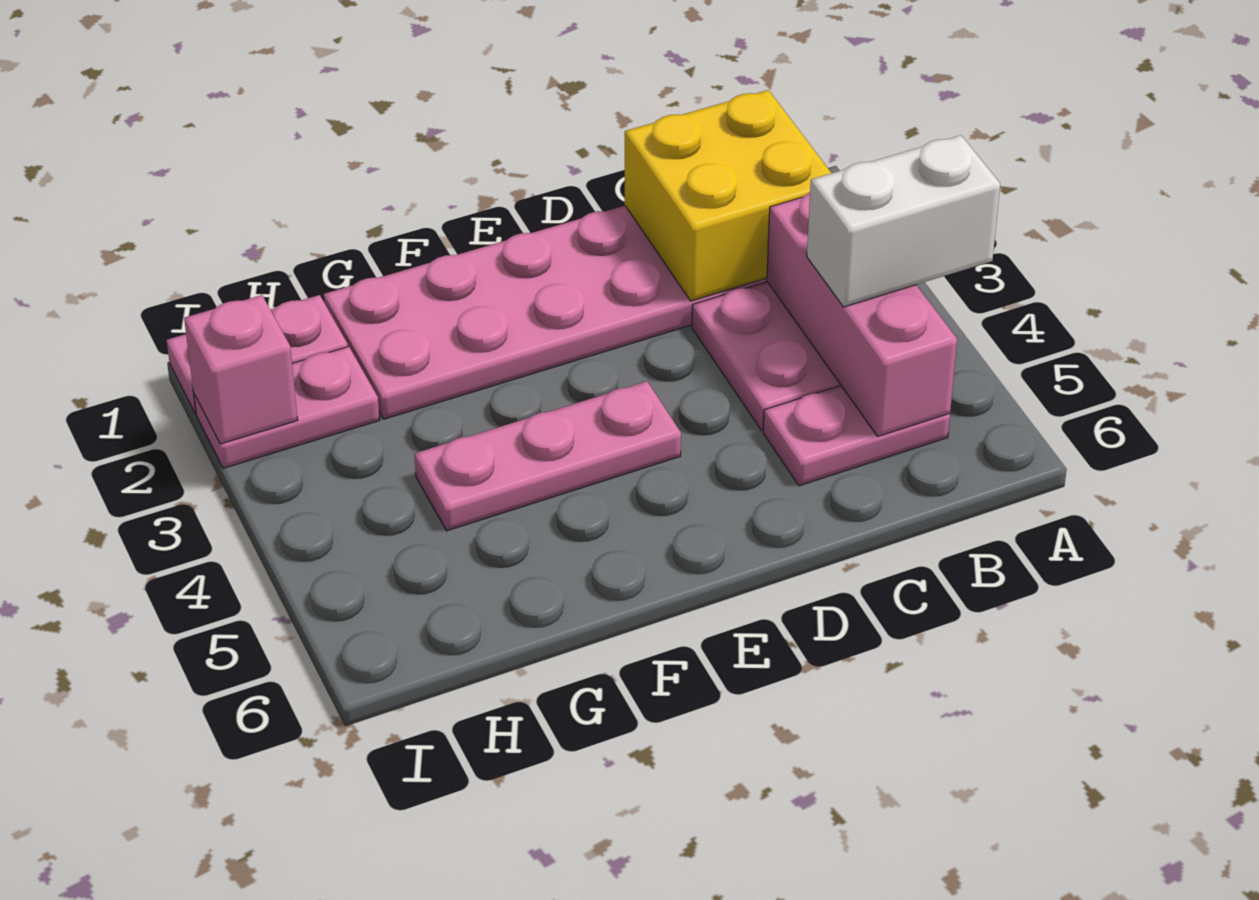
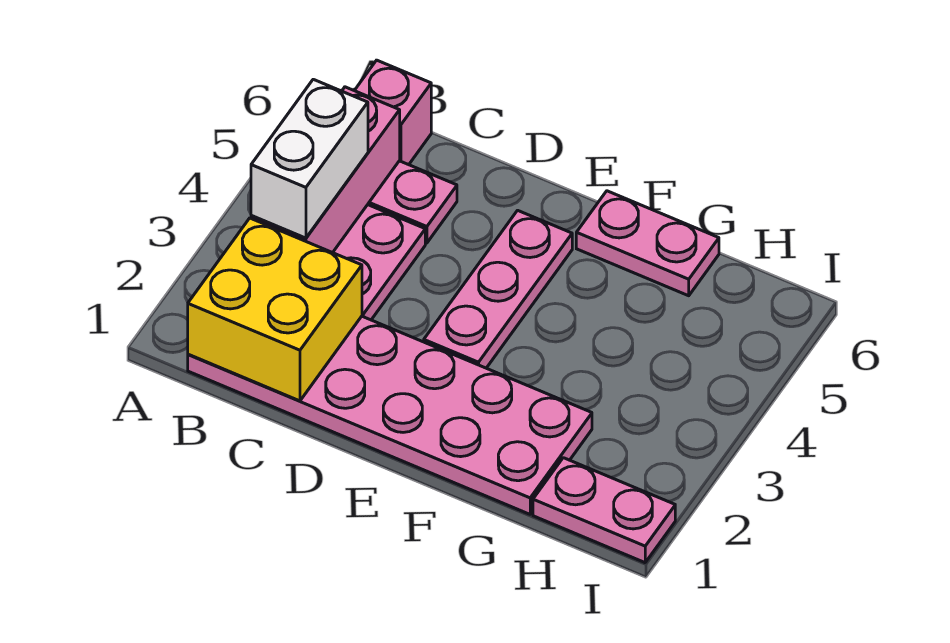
white 1x2 brick [807,135,1000,307] -> white 1x2 brick turned to [251,79,368,238]
pink 1x3 plate [415,381,681,531] -> pink 1x3 plate turned to [424,210,572,368]
pink 1x2 plate [194,347,380,468] -> pink 1x2 plate moved to [576,191,719,296]
pink 1x1 brick [184,295,298,444] -> pink 1x1 brick moved to [354,60,431,165]

